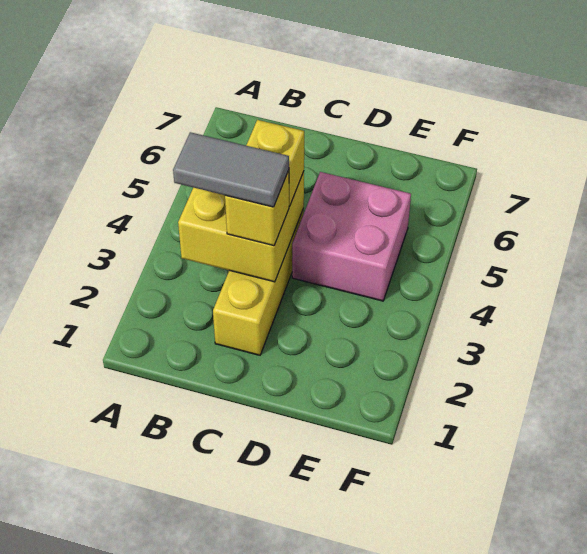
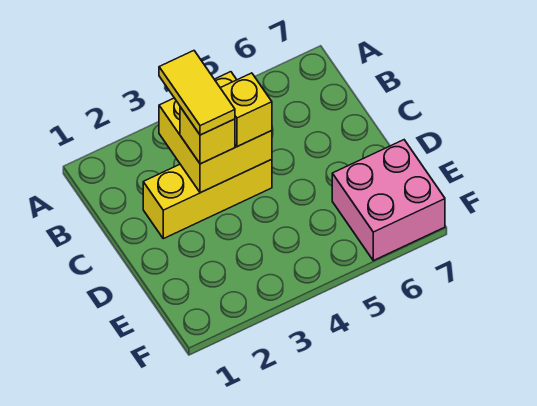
grey 1x2 tile [173,132,289,207] -> yellow 1x2 tile [159,51,235,135]
pink 2x2 brick [292,172,411,301] -> pink 2x2 brick moved to [332,140,445,261]

